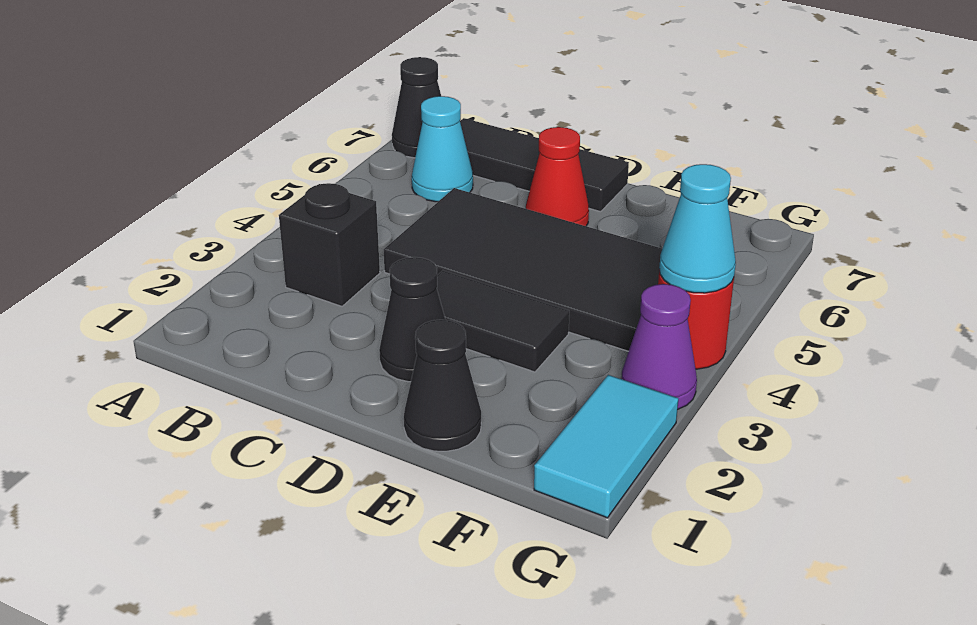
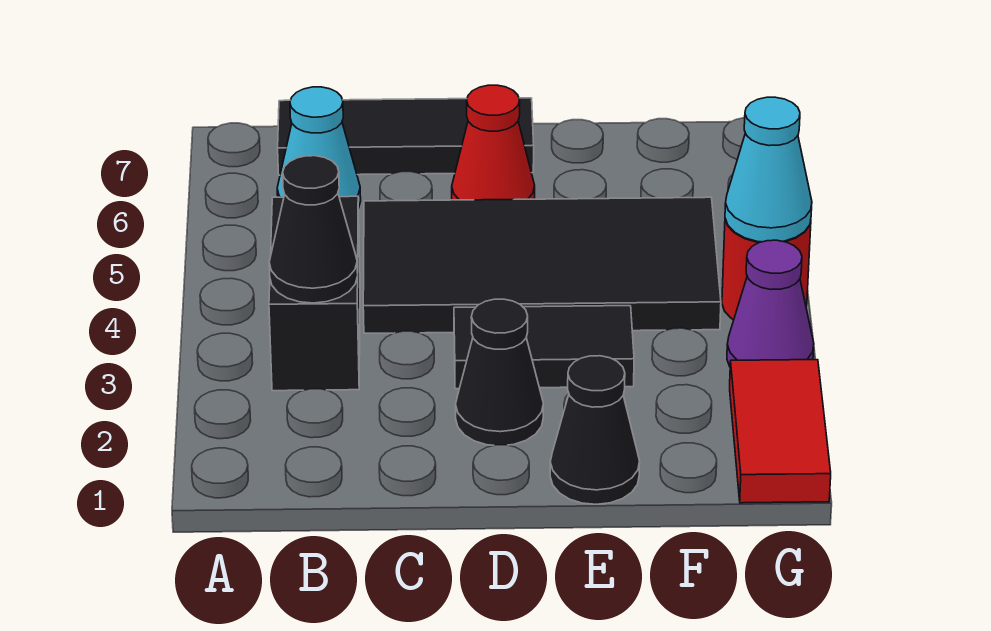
black 1x1 cone [392,57,441,158] -> black 1x1 cone moved to [269,156,358,303]
black 1x1 brick [279,183,380,306] -> black 1x2 brick [269,196,360,391]
cyan 1x2 tile [534,375,678,518] -> red 1x2 tile [730,360,831,503]

